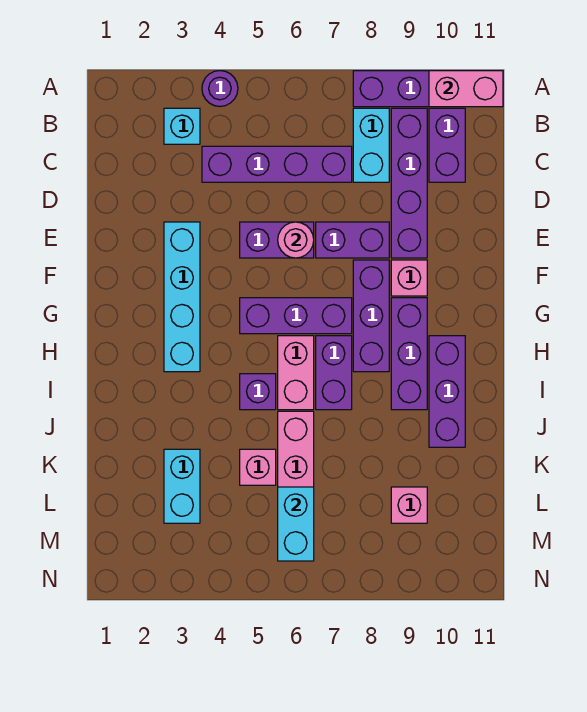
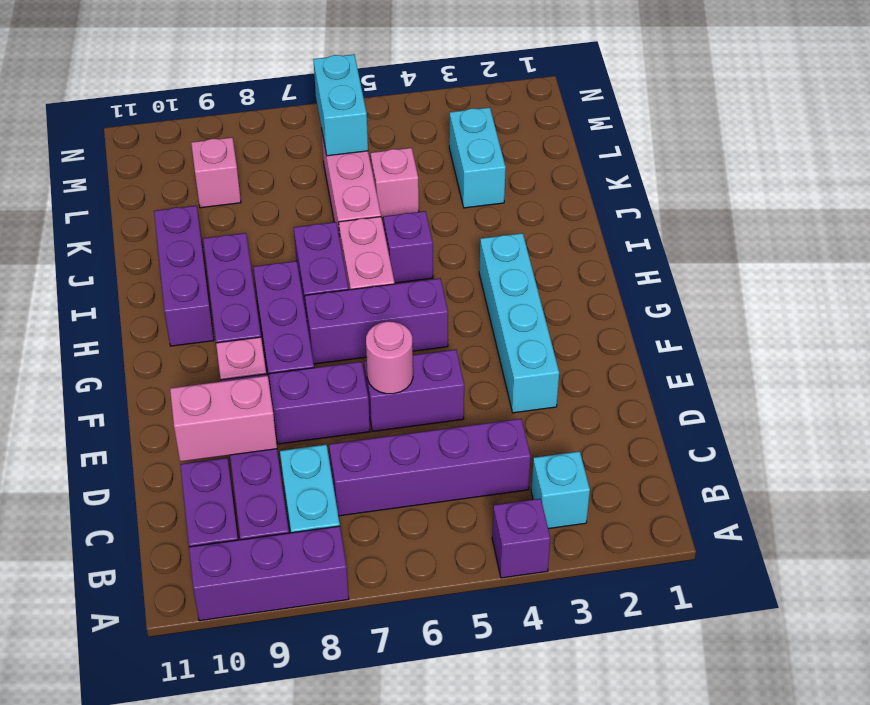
purple 1x1 round brick [202,71,238,106] -> purple 1x1 brick [492,499,551,578]
pink 1x2 brick [429,71,503,107] -> pink 1x2 brick moved to [170,376,277,462]

